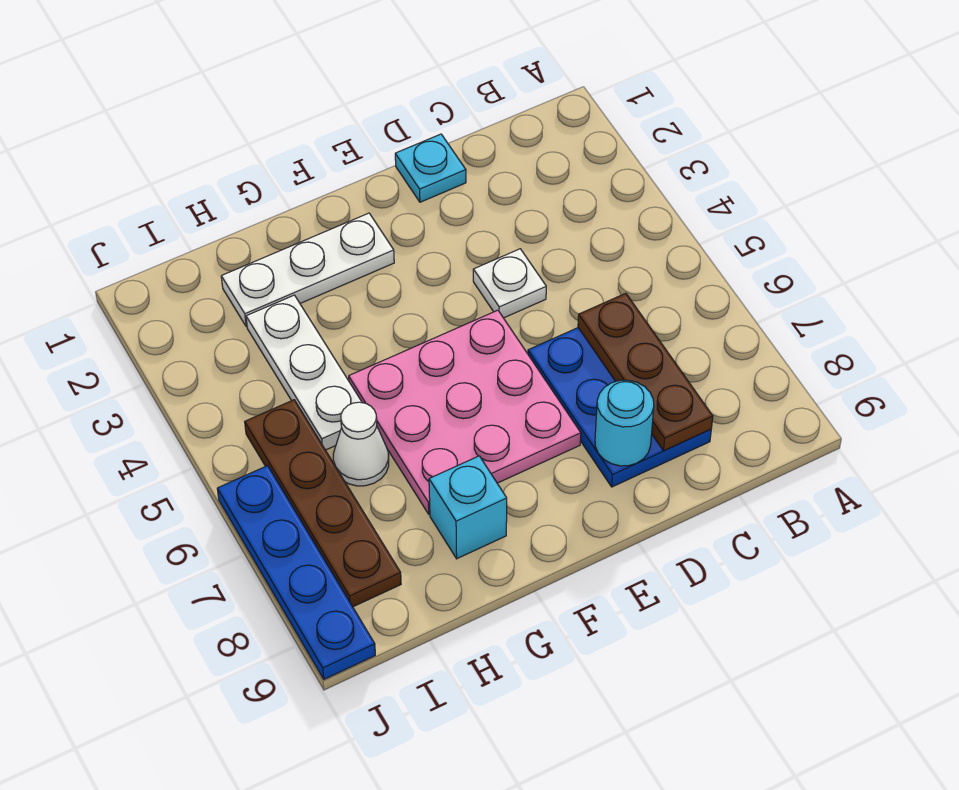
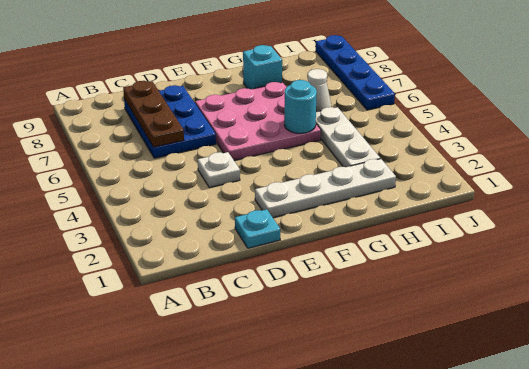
cyan 1x1 round brick [595,380,654,466] -> cyan 1x1 round brick moved to [284,80,317,133]
white 1x3 plate [221,213,394,327] -> white 1x4 plate [255,159,396,218]
brown 1x4 plate [245,400,401,607] -> none

